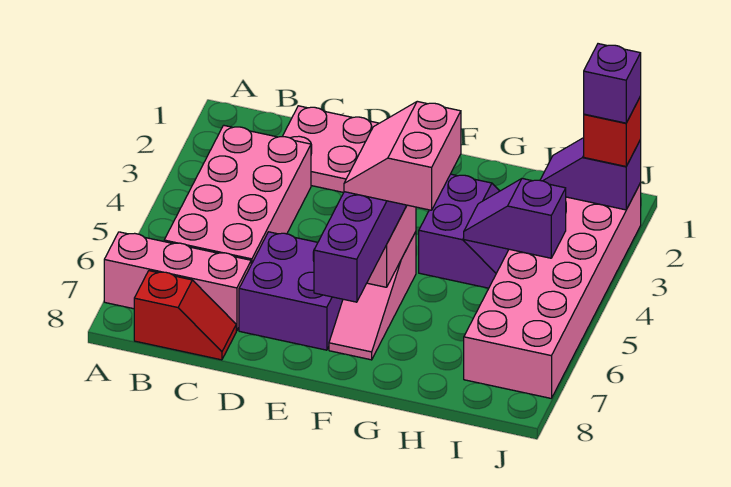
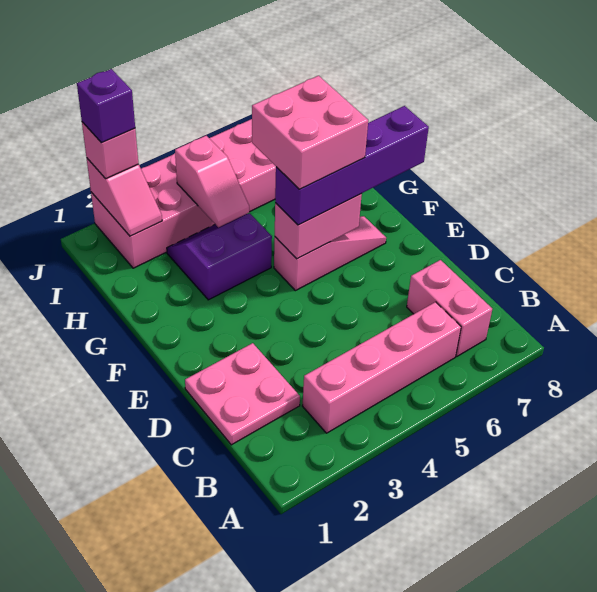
pink 1x3 brick [104,232,251,331] -> pink 1x2 brick [407,260,492,357]
pink 2x4 brick [164,125,311,264] -> pink 1x4 brick [303,302,461,433]
red 1x2 slope [134,271,236,360] -> none
purple 2x2 brick [239,232,343,350] -> none
pink 2x2 slope [344,101,461,210] -> pink 2x2 brick [252,76,368,189]
purple 1x2 slope [464,179,566,258] -> pink 1x2 slope [175,136,249,227]
purple 1x2 slope [540,138,641,210] -> pink 1x2 slope [87,159,162,236]
red 1x1 brick [584,96,641,166] -> pink 1x1 brick [82,122,139,179]

